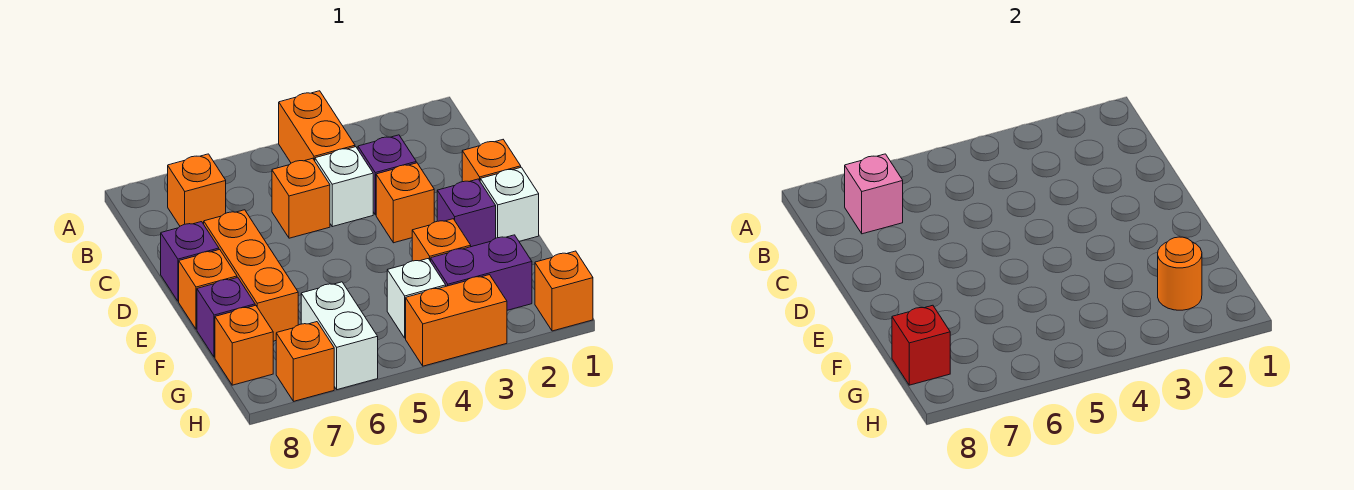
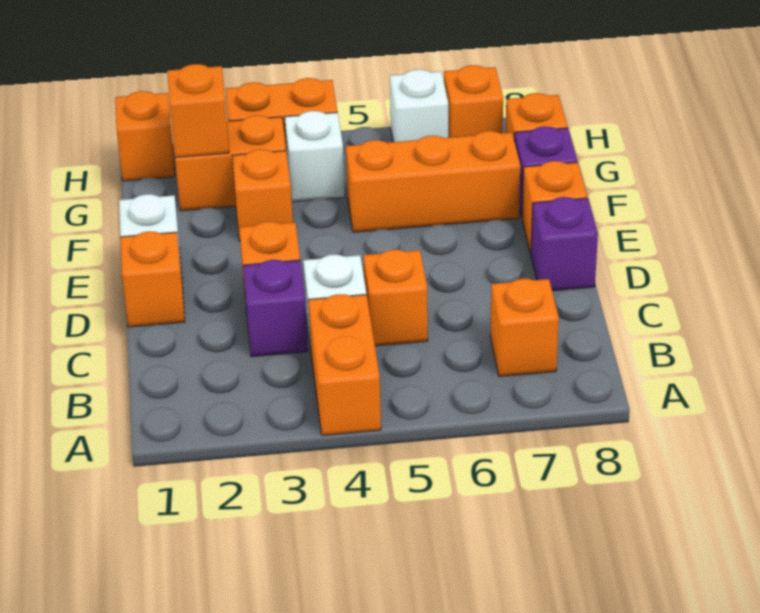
pink 1x1 brick [845,154,903,234] -> none
orange 1x3 brick [204,210,298,341] -> orange 1x3 brick turned to [346,131,520,232]
purple 1x1 brick [437,179,496,247] -> none
purple 1x2 brick [431,235,532,310] -> orange 1x2 brick [175,115,286,211]
orange 1x1 round brick [1158,237,1202,310] -> orange 1x1 brick [167,64,229,157]
white 1x2 brick [301,282,378,390] -> white 1x1 brick [390,69,448,142]
red 1x1 brick [892,305,950,385] -> none

